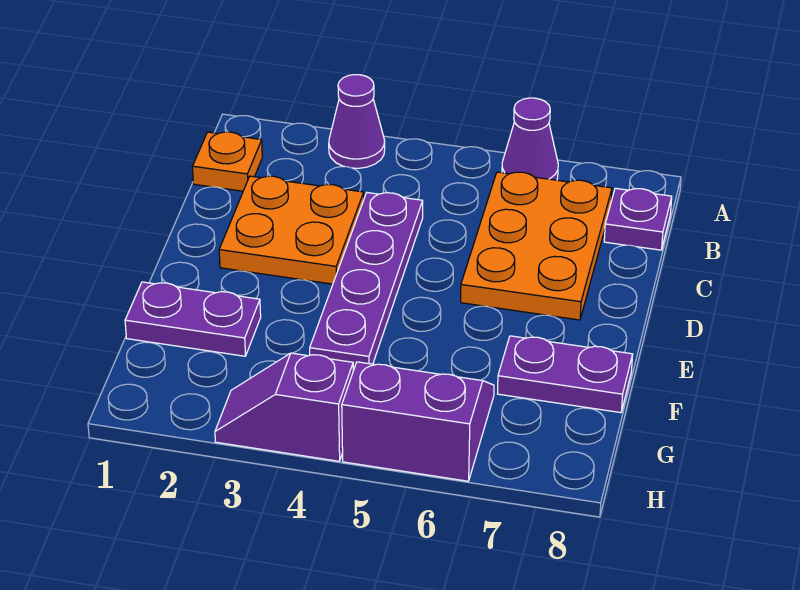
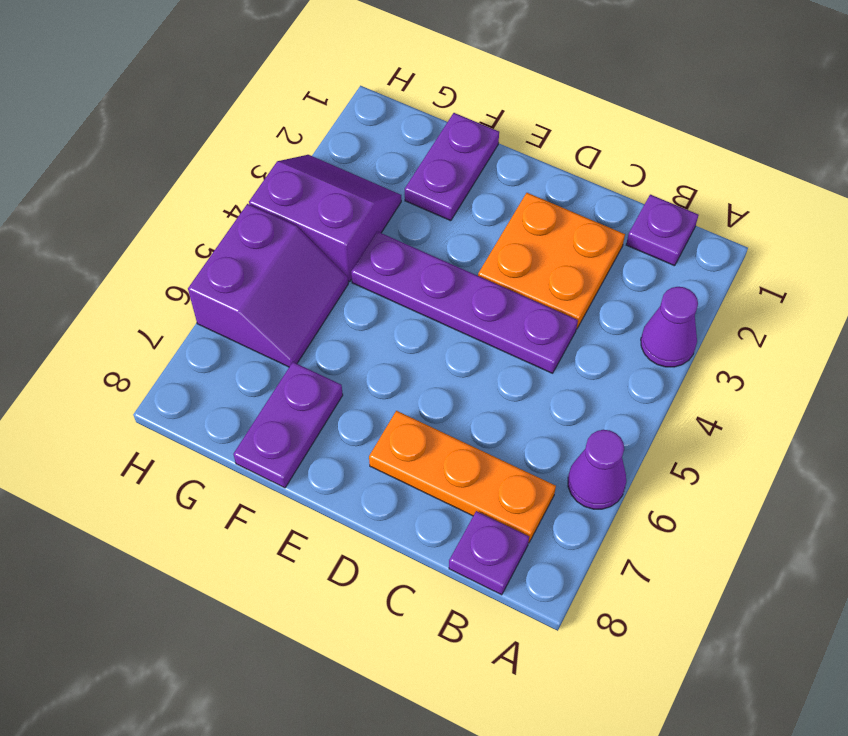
orange 1x1 plate [192,132,262,191] -> purple 1x1 plate [626,195,698,266]
orange 2x3 plate [461,172,612,320] -> orange 1x3 plate [369,411,556,543]
purple 1x2 slope [215,353,353,461] -> purple 2x2 slope [249,155,401,282]

